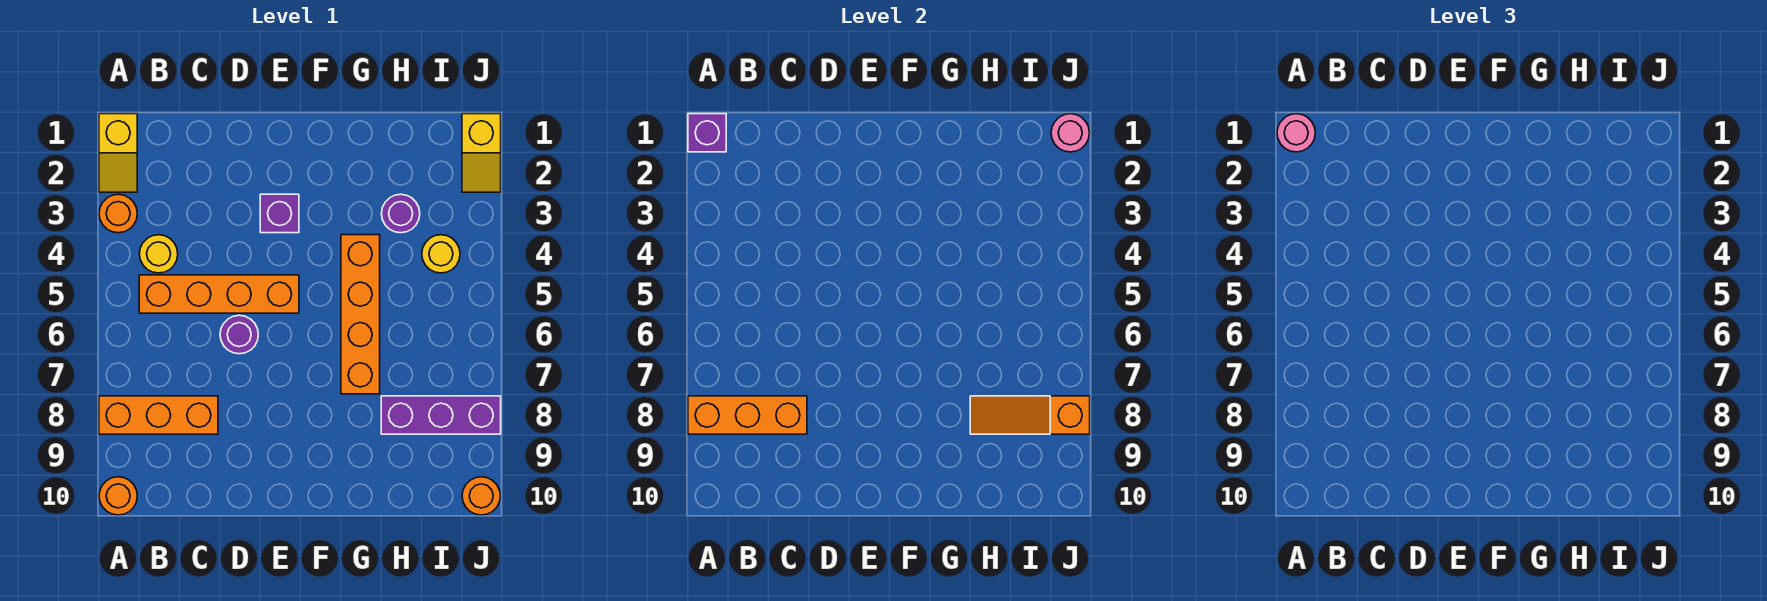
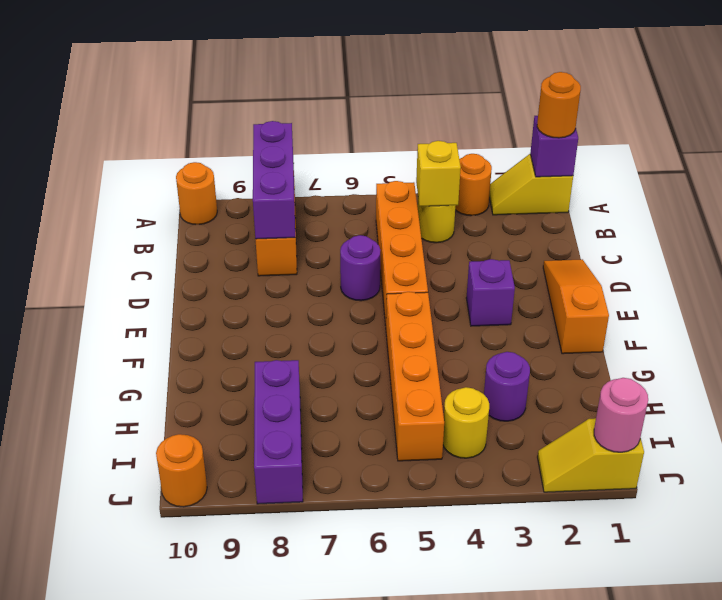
pink 1x1 round brick [1277,114,1315,152] -> orange 1x1 round brick [537,72,581,138]
orange 1x3 brick [688,396,807,434] -> purple 1x3 brick [253,121,295,239]
none -> yellow 1x1 brick [416,141,461,206]
orange 1x4 brick [341,235,380,394] -> orange 1x4 brick turned to [386,292,444,461]
orange 1x3 slope [970,396,1090,434] -> orange 1x3 slope moved to [543,259,609,354]

